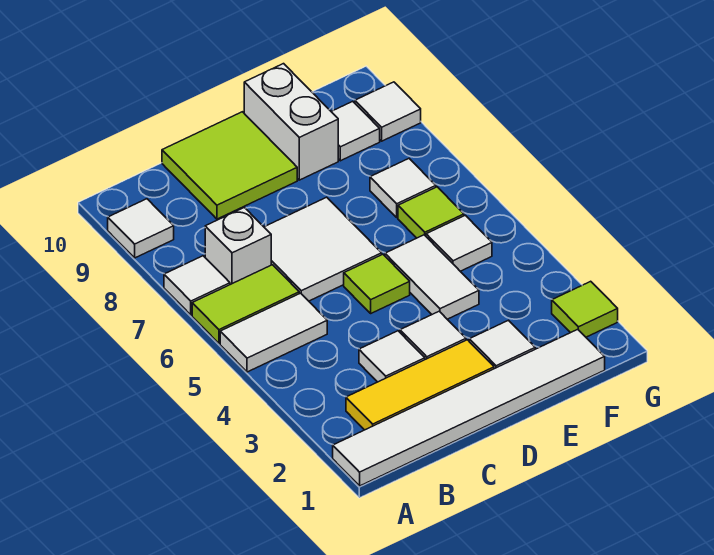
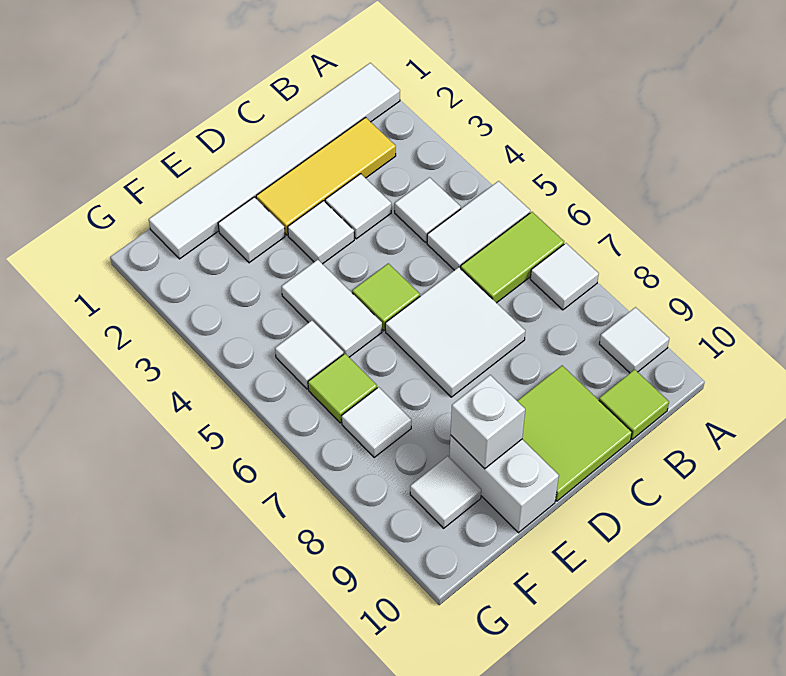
white 1x1 brick [205,207,271,285] -> white 1x1 brick moved to [451,375,525,469]
lime 1x1 tile [552,281,618,337] -> lime 1x1 tile moved to [599,369,669,439]
white 1x1 tile [355,82,421,141] -> white 1x1 tile moved to [395,177,461,242]

